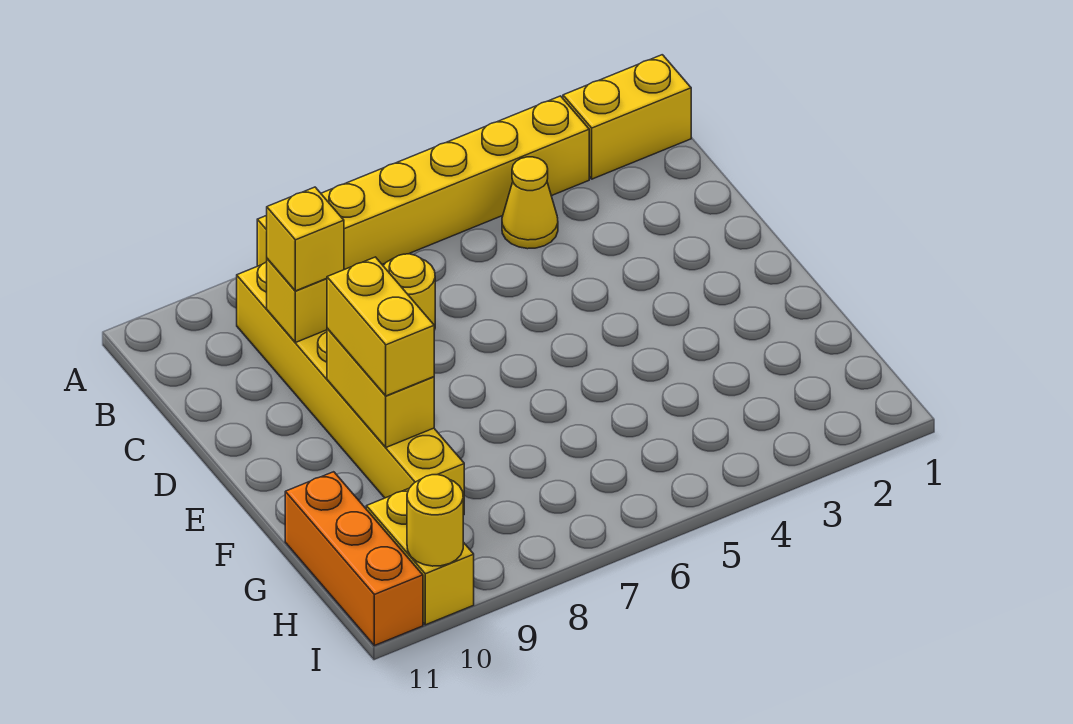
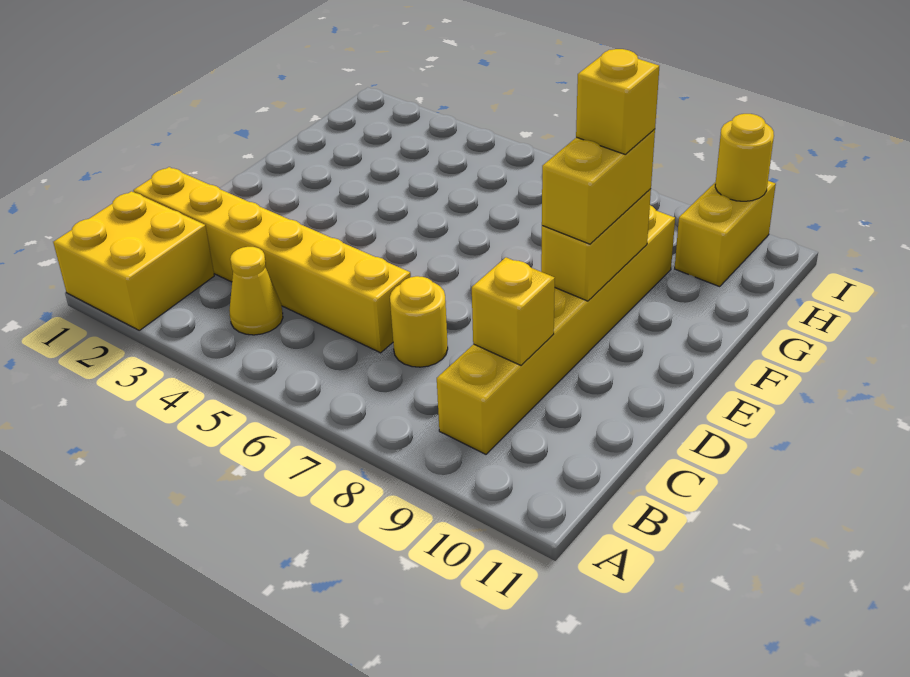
yellow 1x2 brick [563,55,691,179] -> yellow 2x2 brick [53,191,214,330]
yellow 1x6 brick [257,96,589,270] -> yellow 1x6 brick moved to [133,167,411,353]
yellow 1x1 brick [267,187,344,291] -> yellow 1x1 brick moved to [576,49,659,155]
orange 1x3 brick [285,472,423,646] -> none

